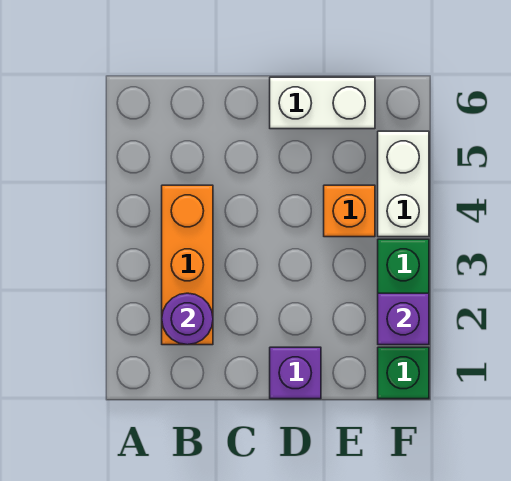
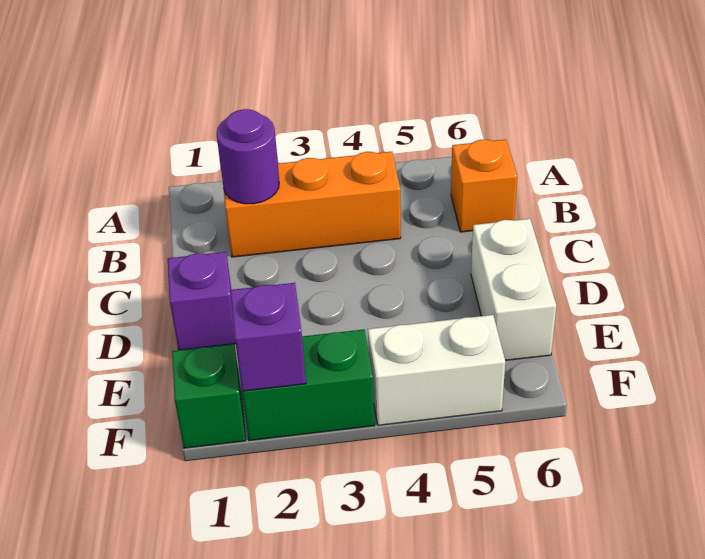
orange 1x1 brick [324,185,375,237] -> orange 1x1 brick moved to [451,139,517,232]

